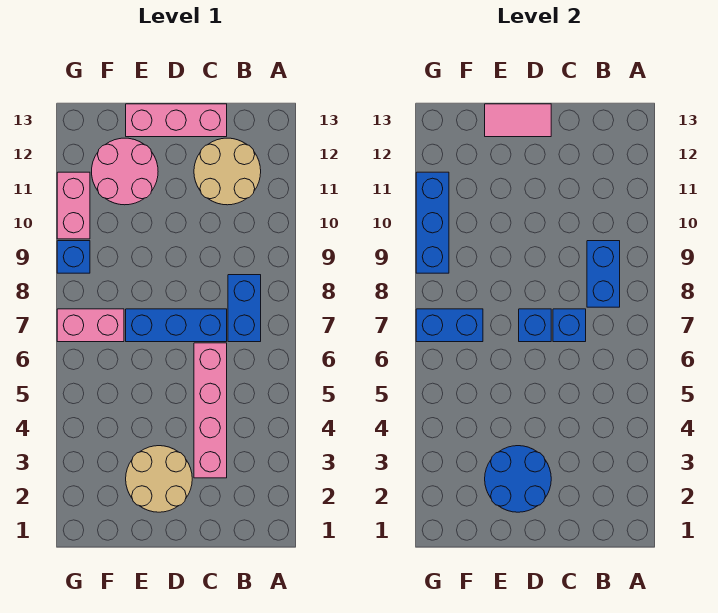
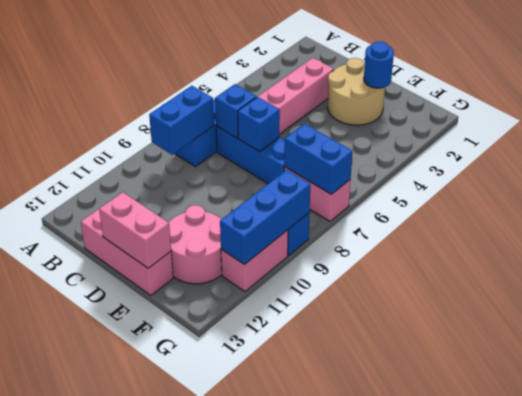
tan 2x2 round brick [194,138,261,205] -> none
blue 2x2 round brick [485,446,551,512] -> blue 1x1 round brick [364,42,394,88]
pink 1x2 tile [485,104,551,137] -> pink 1x2 brick [99,192,171,268]

